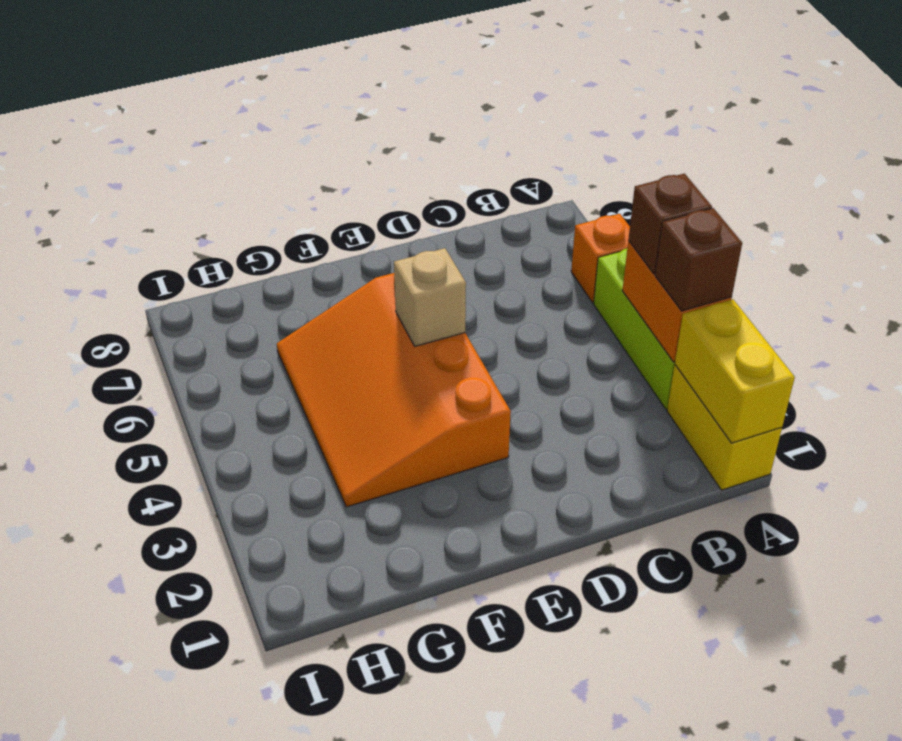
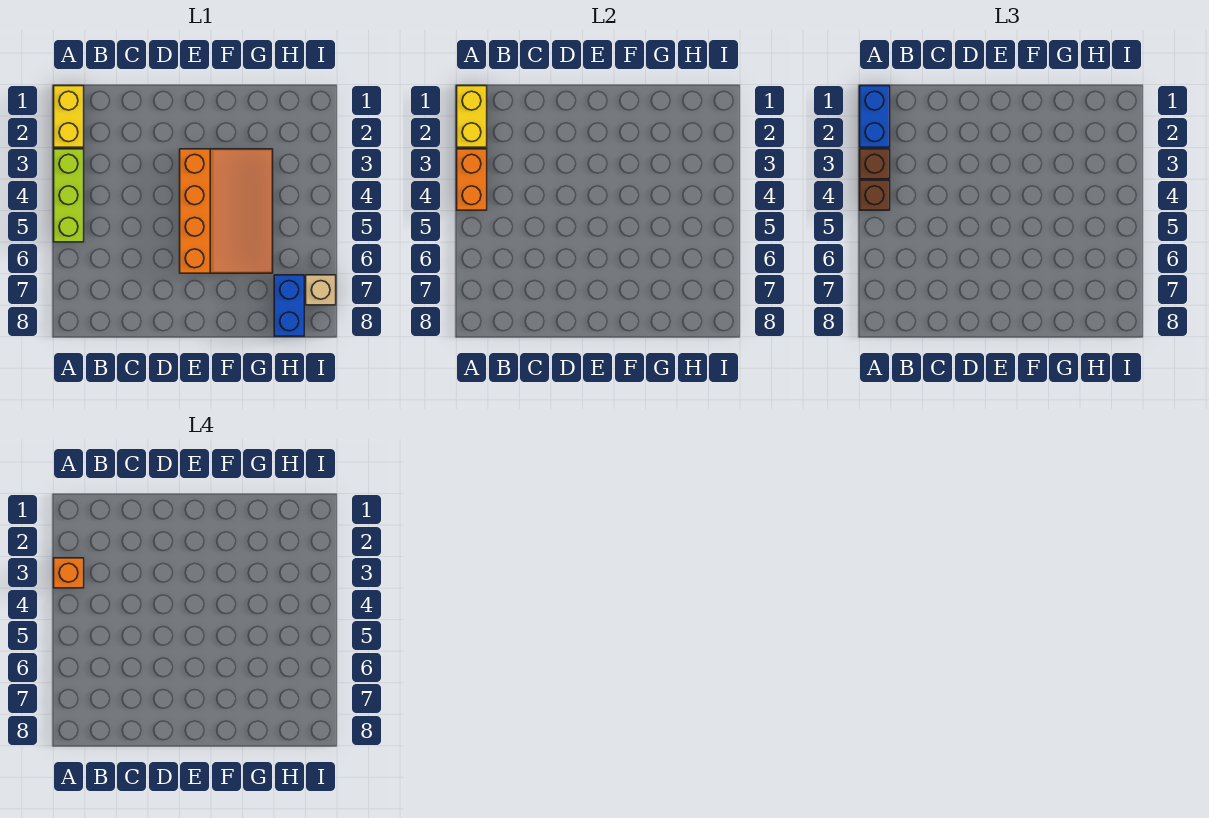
none -> blue 1x2 brick [860,86,890,147]
orange 1x1 brick [571,214,630,303] -> orange 1x1 brick moved to [54,558,84,588]
tan 1x1 brick [394,248,466,346] -> tan 1x1 brick moved to [306,275,336,305]
none -> blue 1x2 brick [274,275,304,336]

